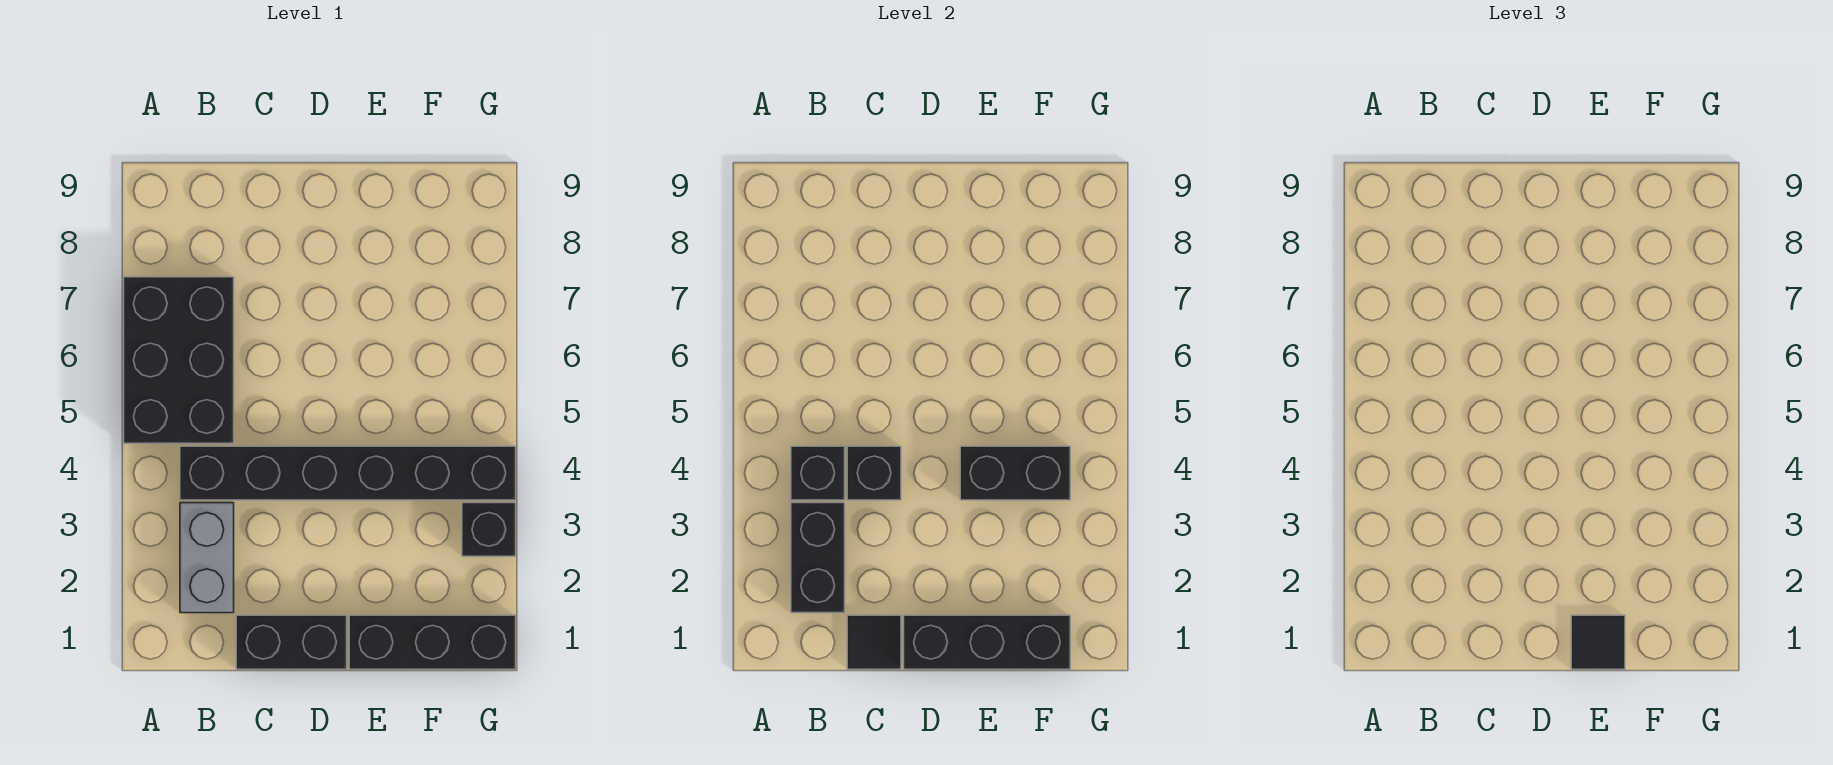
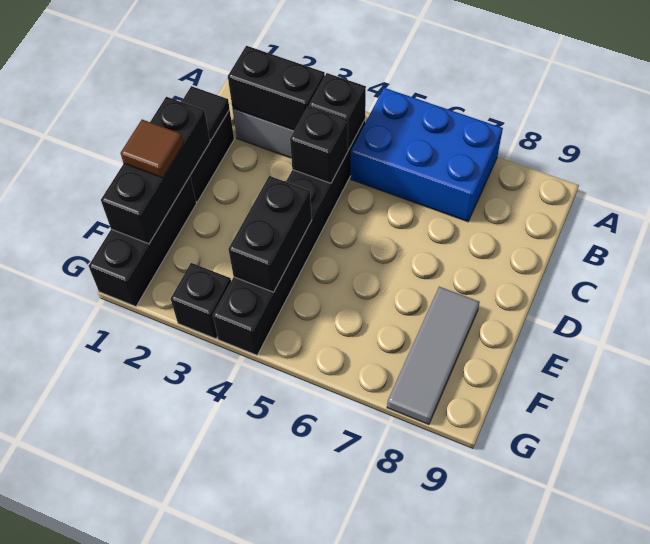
black 2x3 brick [124,277,234,443] -> blue 2x3 brick [351,88,503,222]
black 1x1 tile [1571,615,1625,669] -> brown 1x1 tile [120,120,183,178]
none -> grey 1x3 tile [387,287,480,425]

